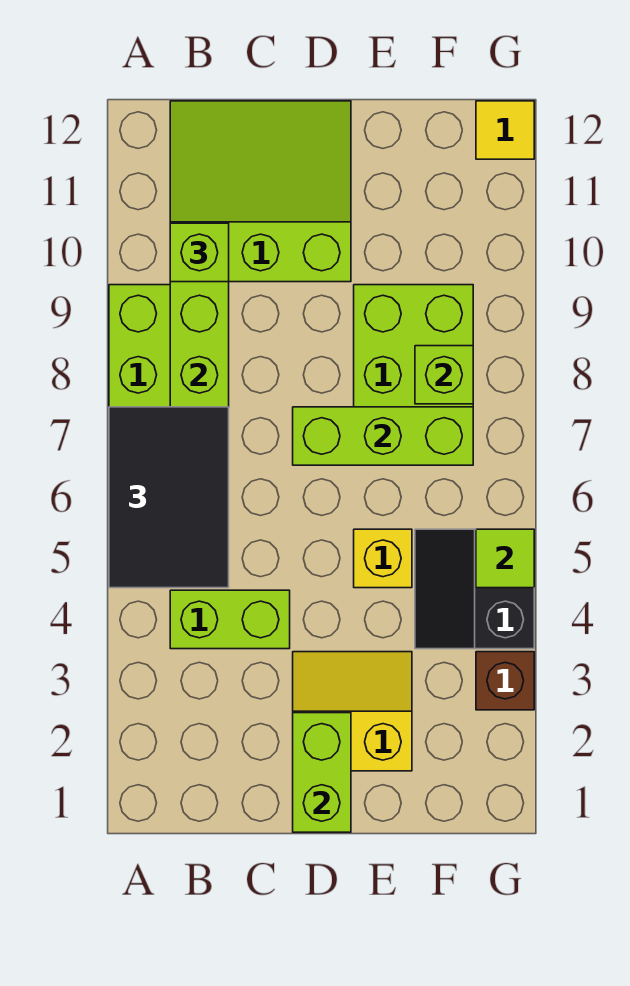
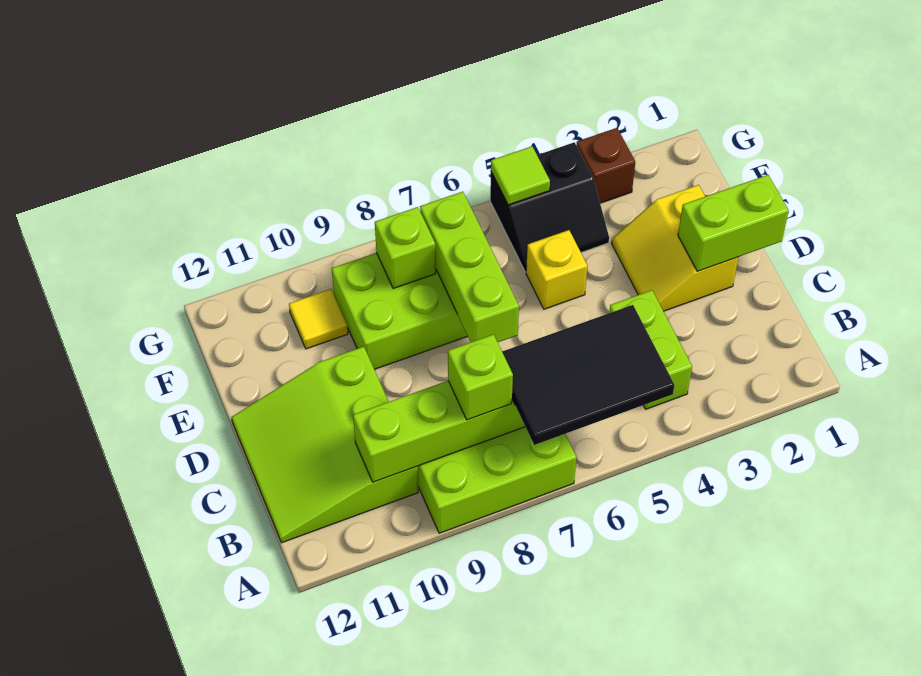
lime 1x1 brick [170,223,229,282] -> lime 1x1 brick moved to [448,334,513,420]
yellow 1x1 tile [476,101,534,159] -> yellow 1x1 tile moved to [289,289,348,349]

